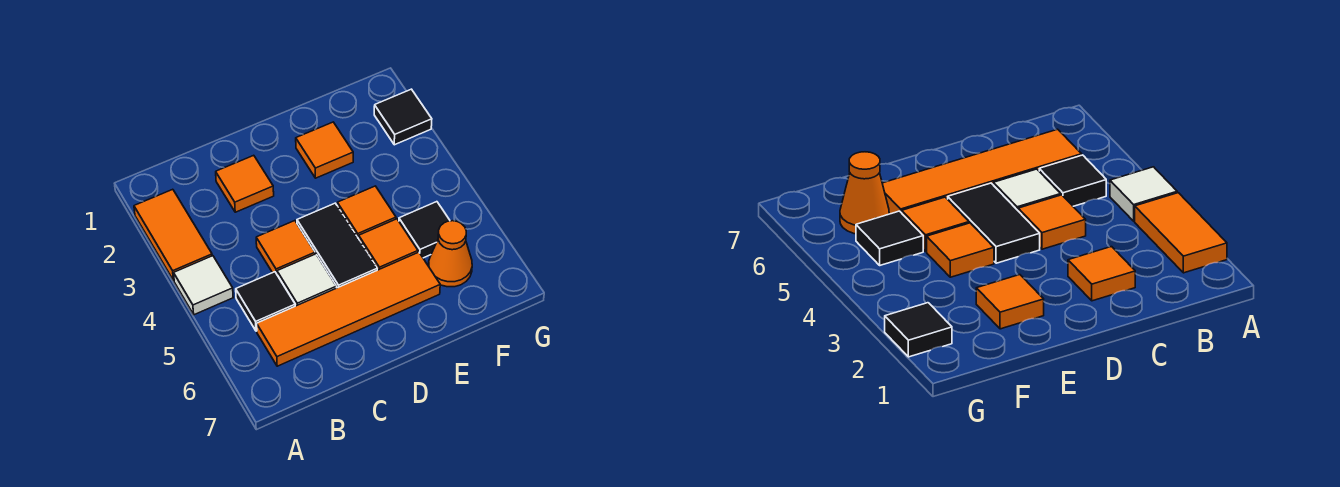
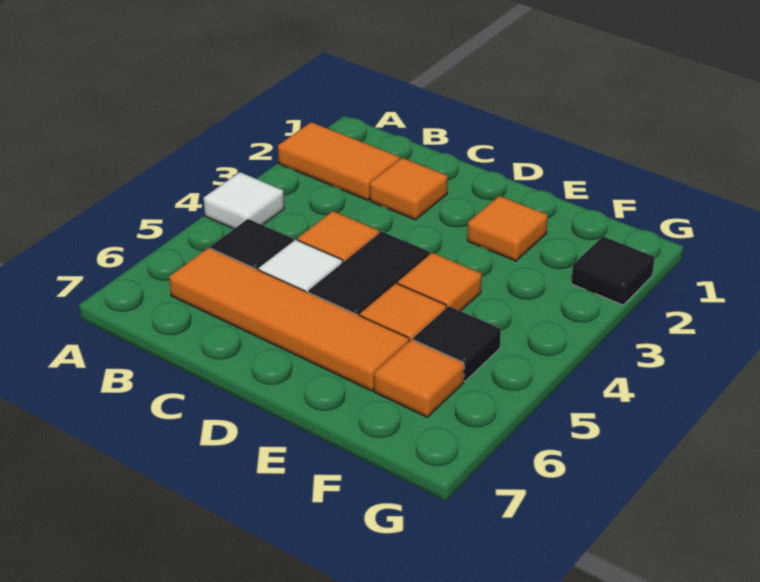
orange 1x2 tile [134,189,212,281] -> orange 1x2 tile turned to [278,122,400,200]
orange 1x1 cone [429,221,472,287] -> orange 1x1 tile [374,339,464,417]

